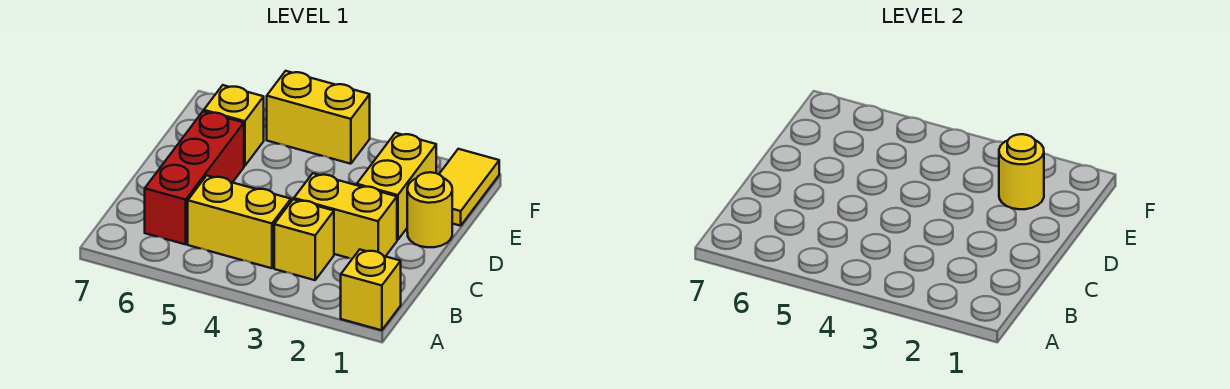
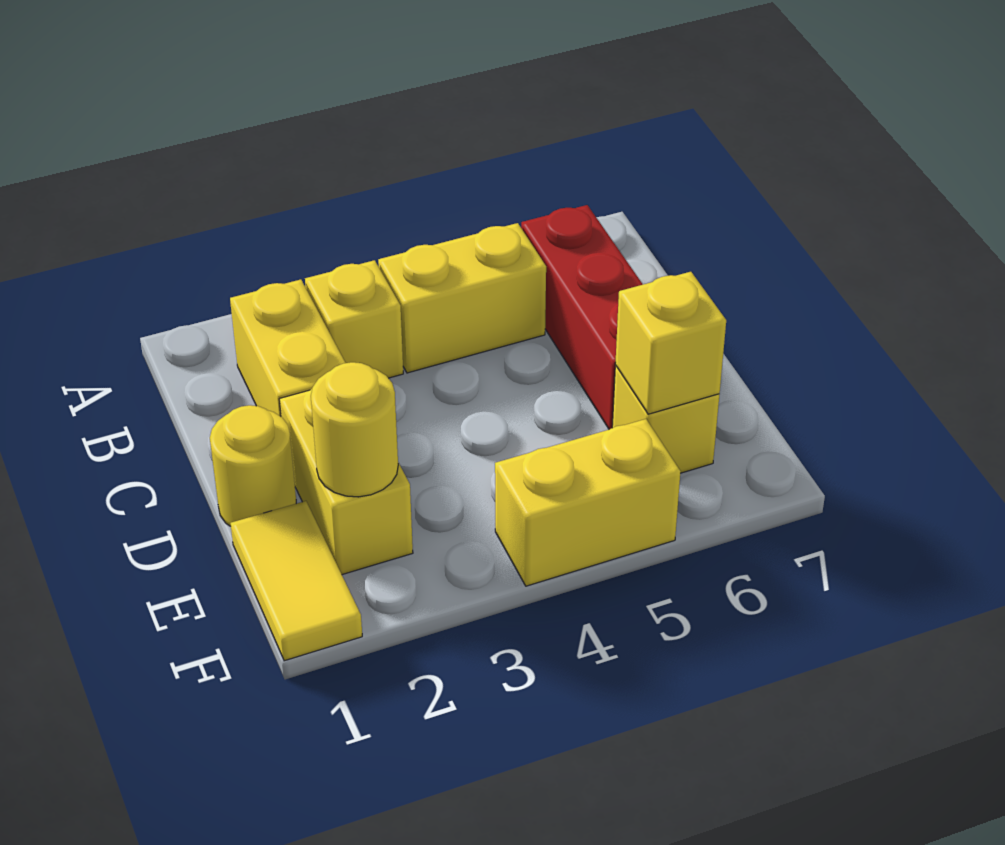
yellow 1x1 brick [341,250,401,330] -> yellow 1x1 brick moved to [615,272,726,414]
yellow 1x2 brick [294,173,397,259] -> yellow 1x2 brick turned to [230,279,345,416]

